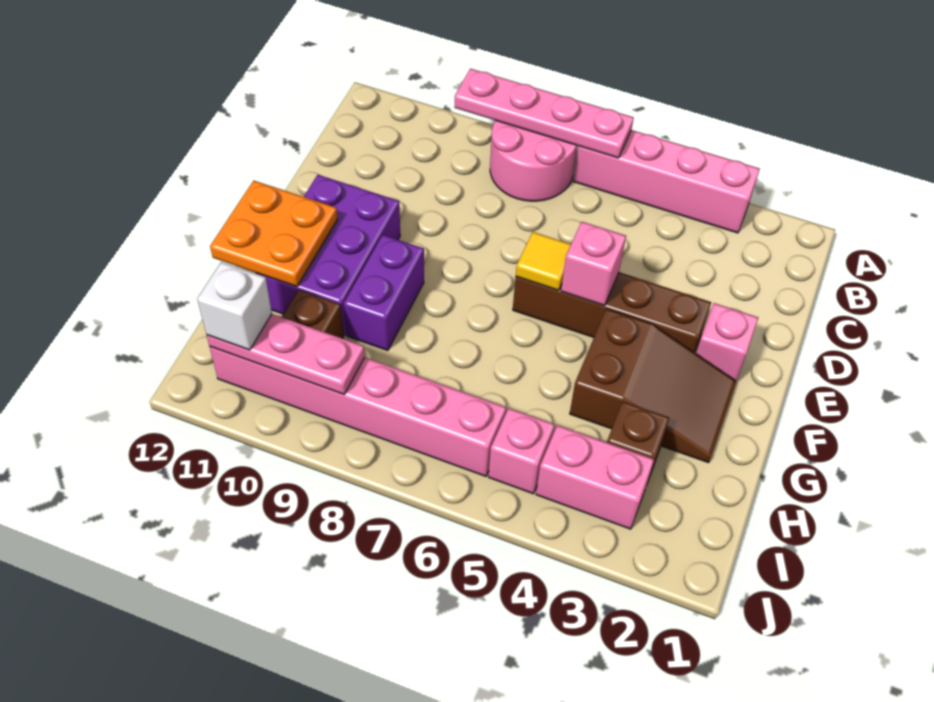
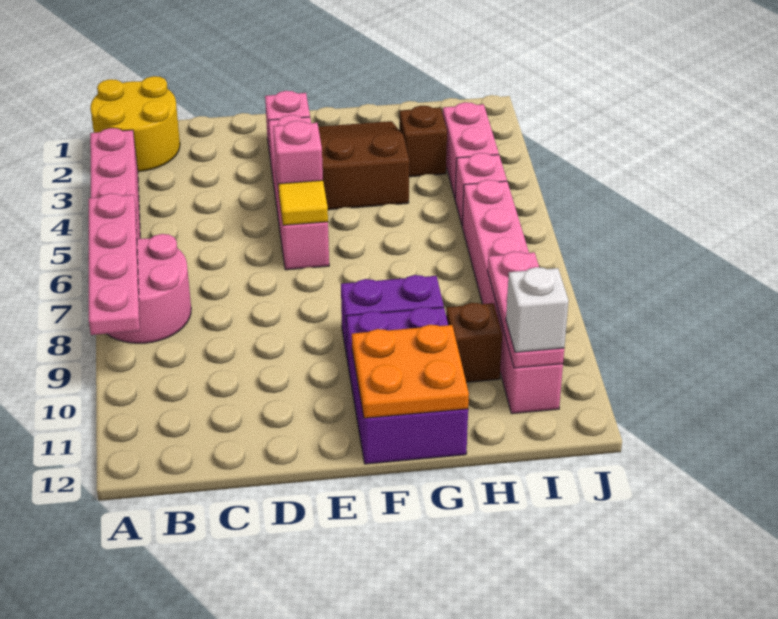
none -> yellow 2x2 round brick [90,76,180,171]
brown 1x4 brick [513,272,711,353] -> pink 1x4 brick [268,115,329,270]
purple 2x3 brick [256,175,400,335] -> purple 2x3 brick turned to [346,307,468,464]

